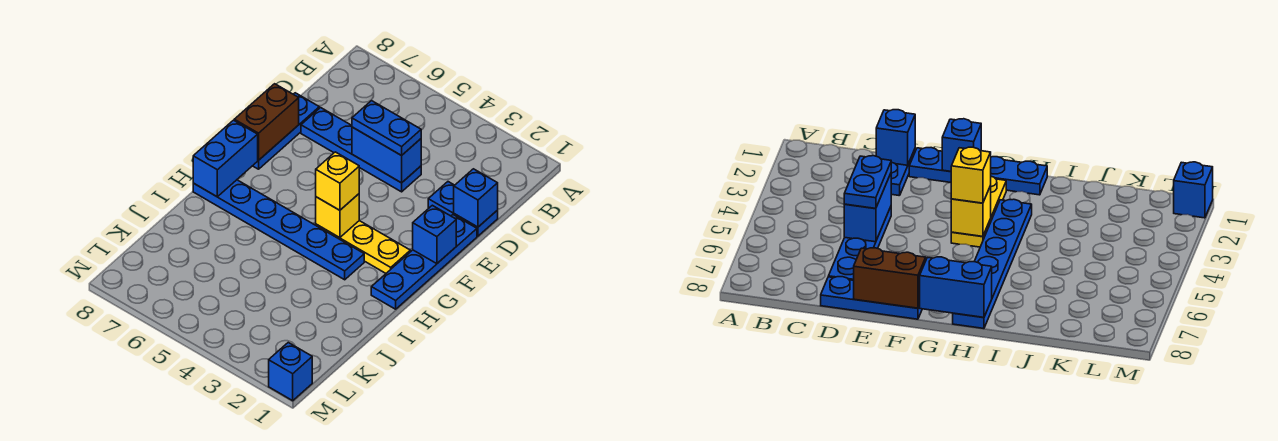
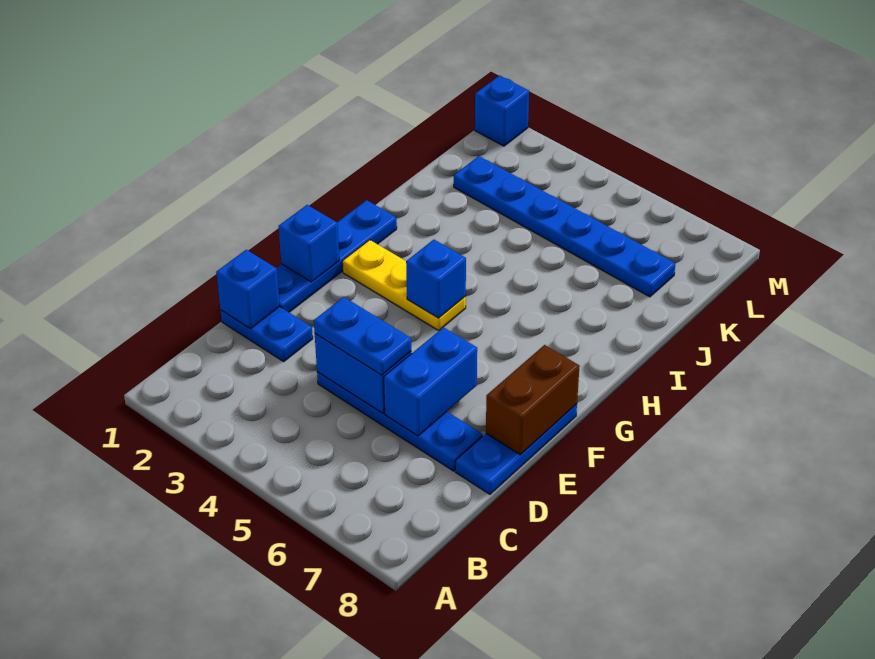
yellow 1x1 brick [316,194,359,238] -> blue 1x1 brick [406,240,466,318]
yellow 1x1 brick [316,152,359,210] -> none
blue 1x2 brick [193,120,258,197] -> blue 1x2 brick moved to [384,327,477,436]
blue 1x6 plate [193,180,364,280] -> blue 1x6 plate moved to [454,156,675,297]

